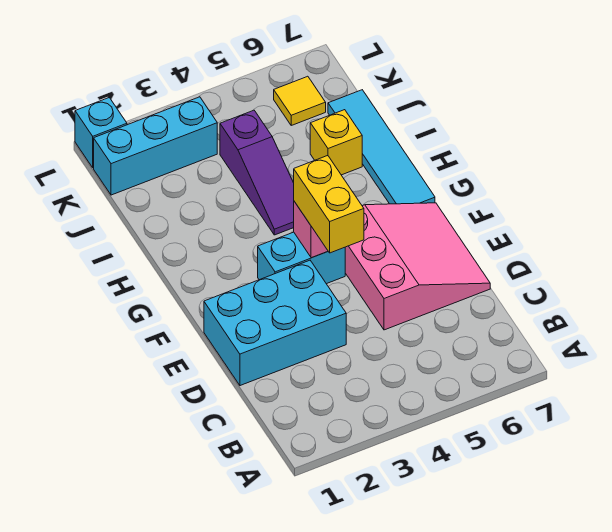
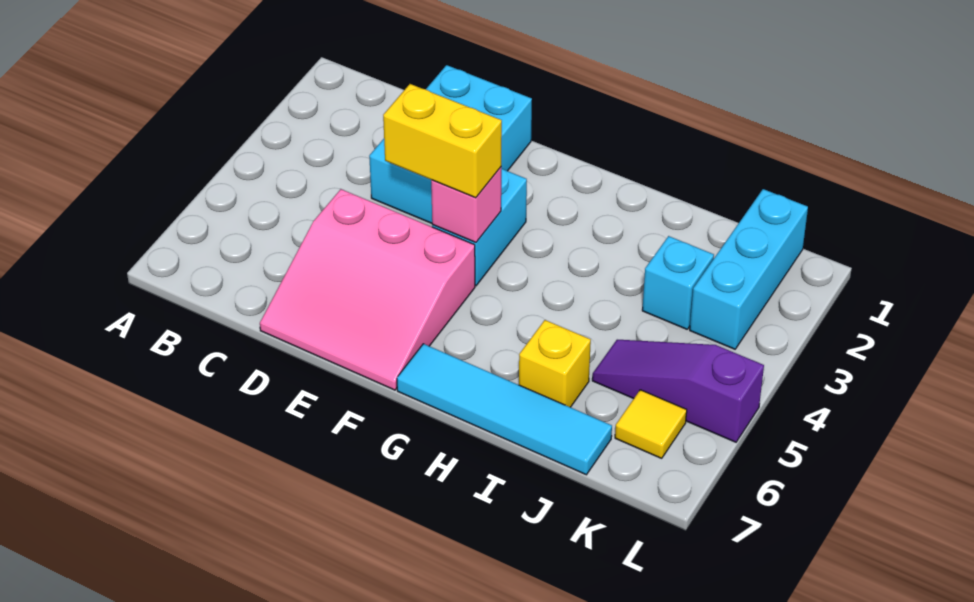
purple 1x3 slope [220,110,294,235] -> purple 1x3 slope moved to [592,340,764,442]
cyan 1x1 brick [75,98,127,168] -> cyan 1x1 brick moved to [642,236,714,329]

